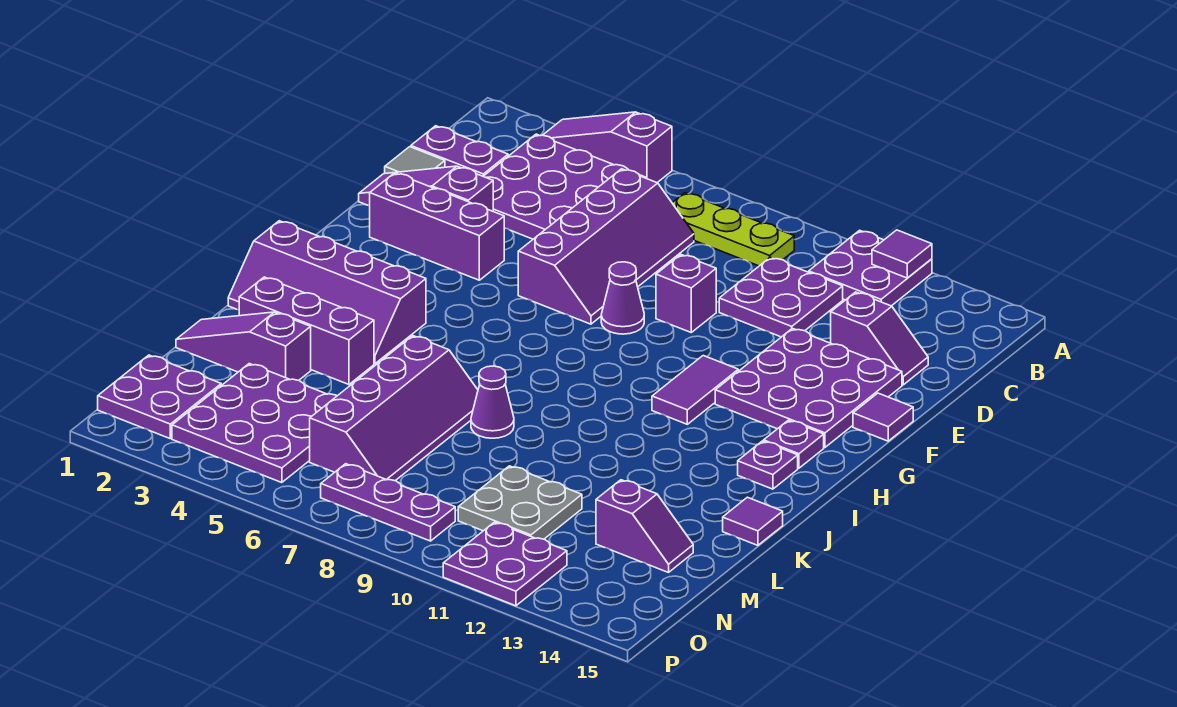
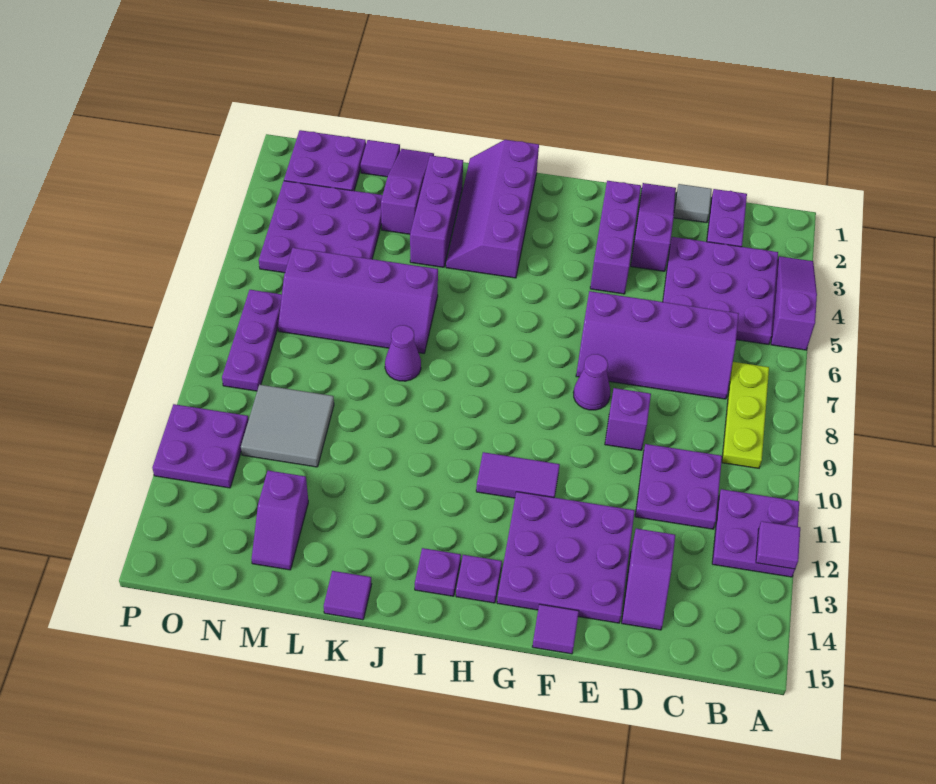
none -> purple 1x1 tile [361,140,400,177]
grey 2x2 plate [458,466,582,539] -> grey 2x2 tile [241,385,334,467]

